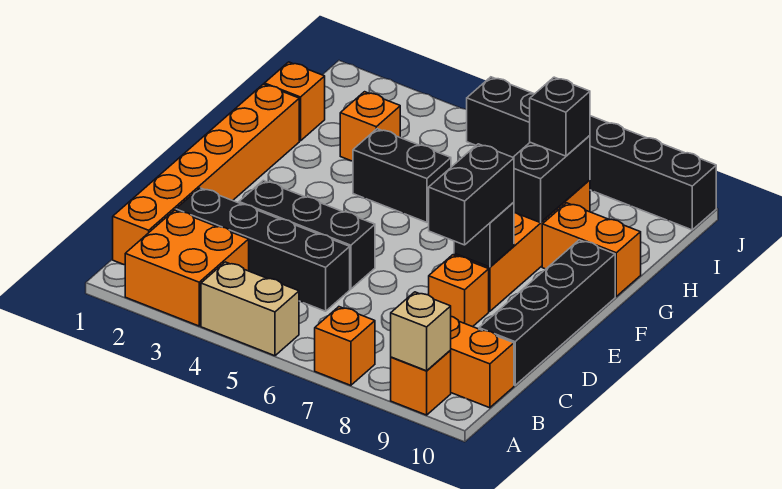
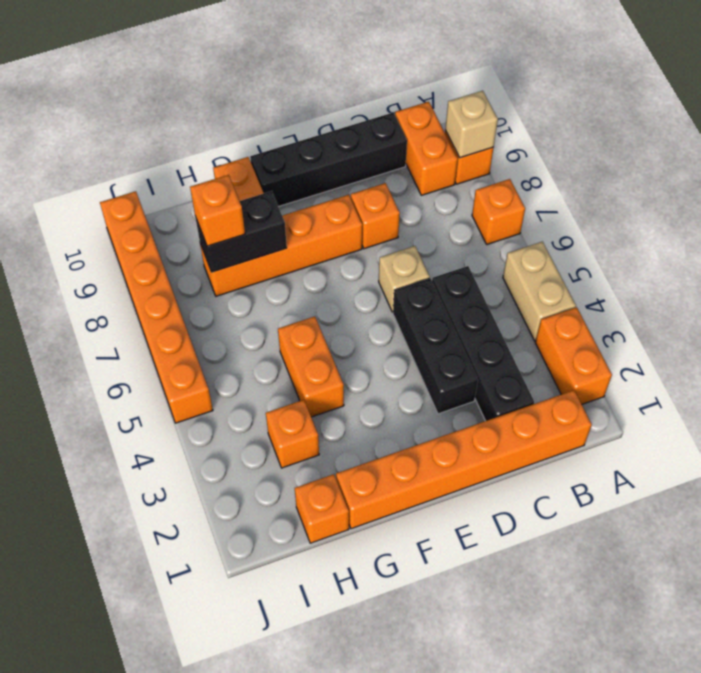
orange 2x2 brick [125,210,249,326] -> orange 1x2 brick [535,307,612,404]
none -> tan 1x1 brick [379,246,430,312]
black 1x2 brick [429,144,514,245] -> none
black 1x1 brick [454,202,514,267] -> none
black 1x2 brick [353,129,451,222] -> orange 1x2 brick [278,316,344,417]
black 1x1 brick [530,77,590,156] -> orange 1x1 brick [190,175,245,246]
black 1x6 brick [467,77,716,230] -> orange 1x6 brick [100,191,213,423]

